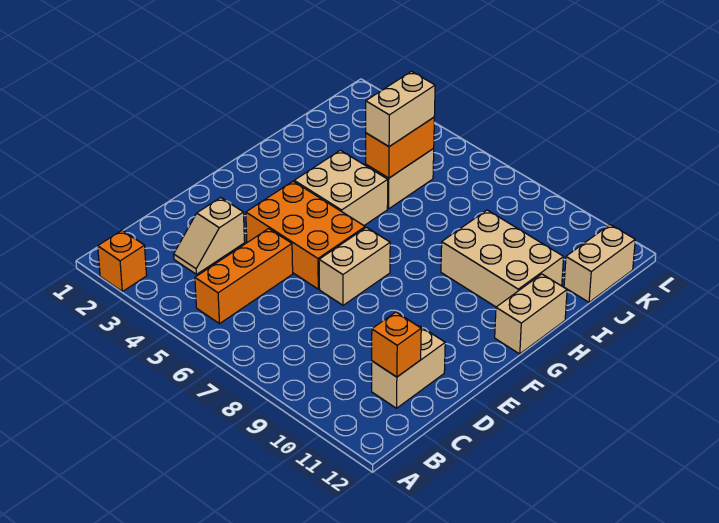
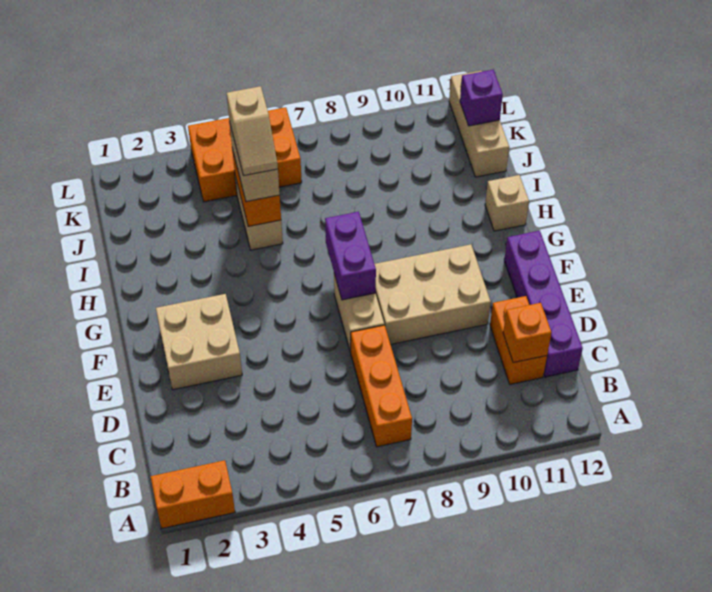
orange 1x1 brick [98,230,147,291] -> orange 1x2 brick [151,460,235,528]
orange 1x3 brick [195,229,293,324] -> orange 1x3 brick moved to [351,325,412,447]
tan 1x2 slope [174,198,245,274] -> tan 1x2 slope moved to [227,86,278,176]
tan 1x2 brick [372,326,445,408] -> orange 1x2 brick [490,296,547,384]
none -> purple 1x4 brick [504,231,583,377]
orange 2x3 brick [246,181,365,289] -> orange 2x3 brick moved to [188,107,302,202]
none -> purple 1x2 brick [325,212,376,300]
tan 2x2 brick [294,150,388,225] -> tan 2x2 brick moved to [156,294,242,390]
tan 1x2 brick [495,274,567,354] -> tan 1x1 brick [485,175,529,231]
tan 2x3 brick [441,210,564,307] -> tan 2x3 brick moved to [375,244,491,344]
tan 1x2 brick [564,225,635,302] -> tan 1x3 brick [449,71,509,177]
none -> purple 1x1 brick [460,70,503,126]

